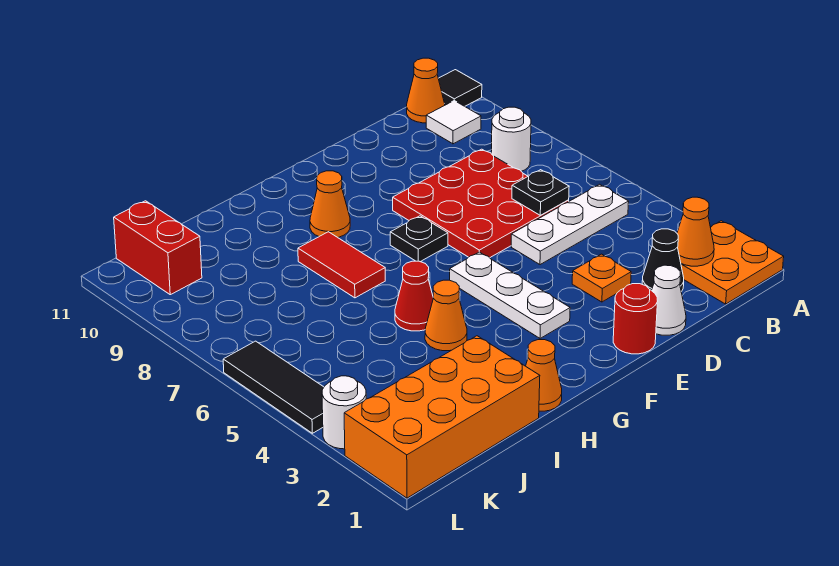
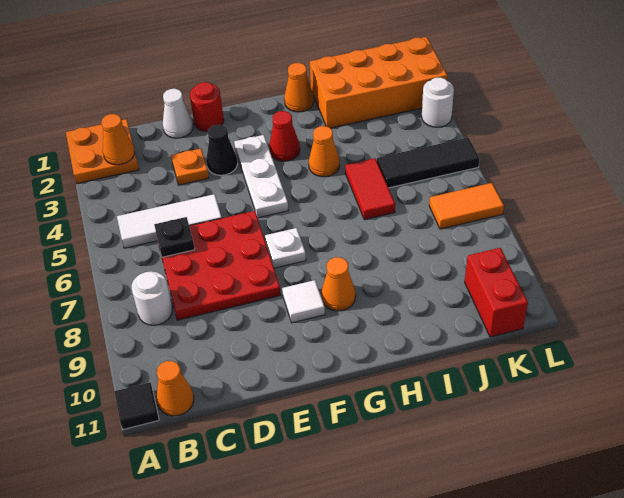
white 1x3 plate [511,184,629,265] -> white 1x3 tile [117,194,222,248]
white 1x1 tile [426,101,481,144] -> white 1x1 tile moved to [282,280,325,323]
black 1x1 cone [642,229,684,292] -> black 1x1 cone moved to [206,125,238,175]
black 1x1 plate [390,216,448,262] -> white 1x1 plate [265,228,306,268]
red 1x1 cone [395,261,433,331] -> red 1x1 cone moved to [269,111,300,161]
red 1x2 tile [298,232,385,298] -> red 1x2 tile moved to [345,158,395,220]
none -> orange 1x2 tile [429,183,504,229]
black 1x3 tile [223,341,324,433] -> black 1x3 tile turned to [377,137,479,188]

